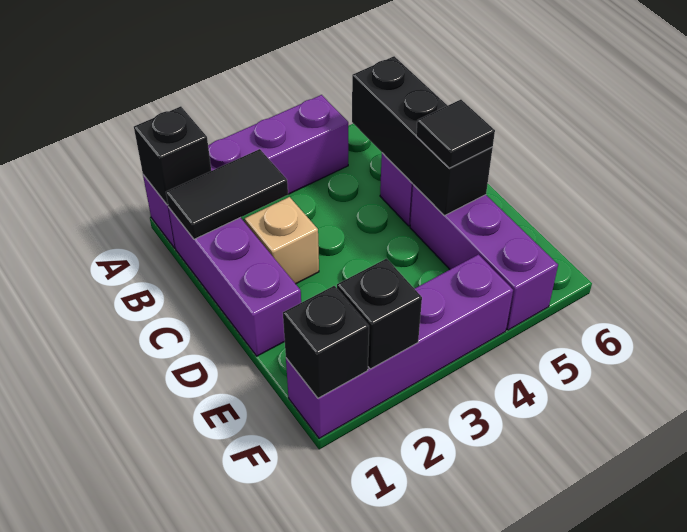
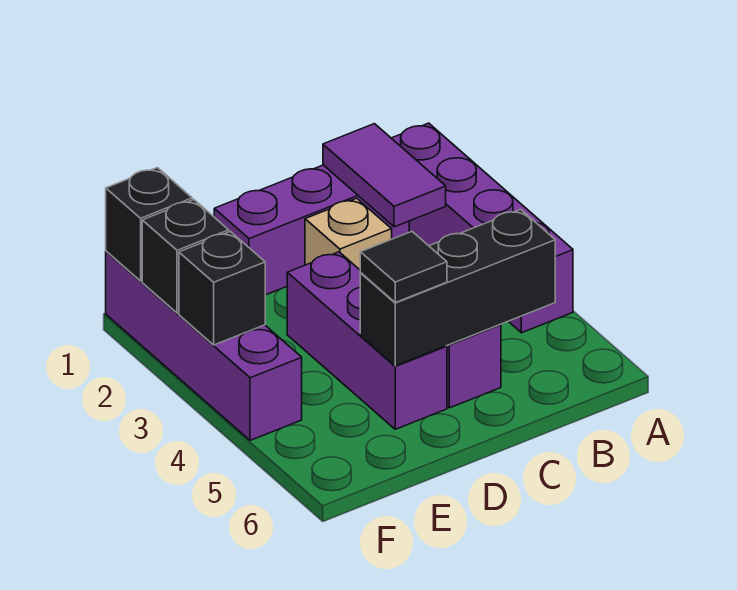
black 1x1 brick [134,106,211,205] -> black 1x1 brick moved to [179,232,265,345]
black 1x2 tile [166,149,288,239] -> purple 1x2 tile [323,124,446,227]
purple 1x3 brick [410,185,558,330] -> purple 1x3 brick turned to [287,252,447,429]

